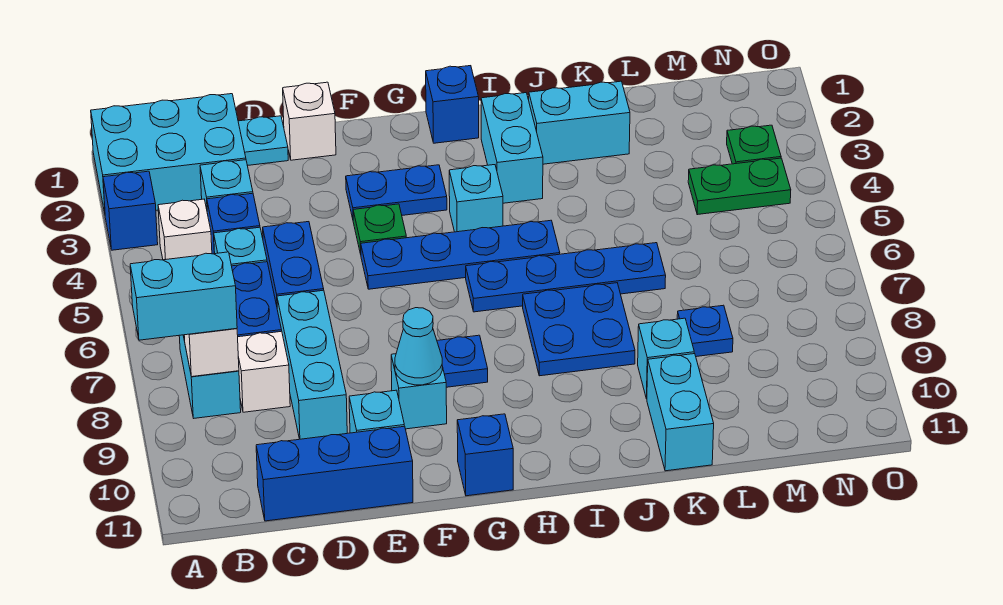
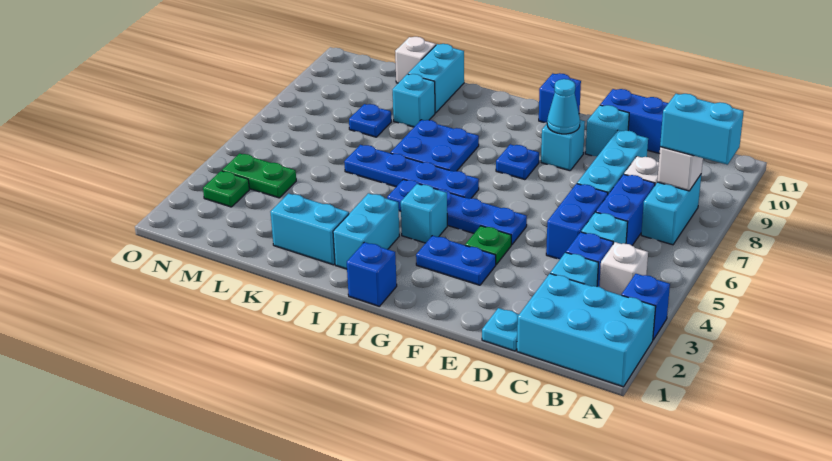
white 1x1 brick [283,82,336,160] -> white 1x1 brick moved to [395,37,436,83]

